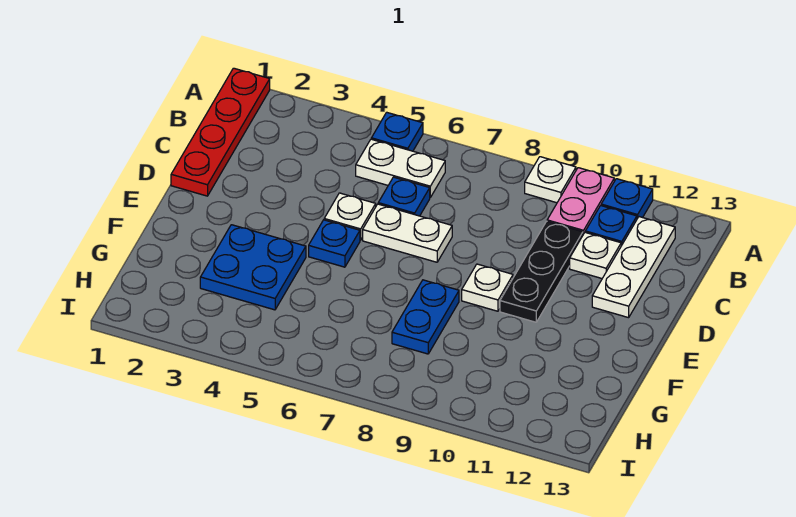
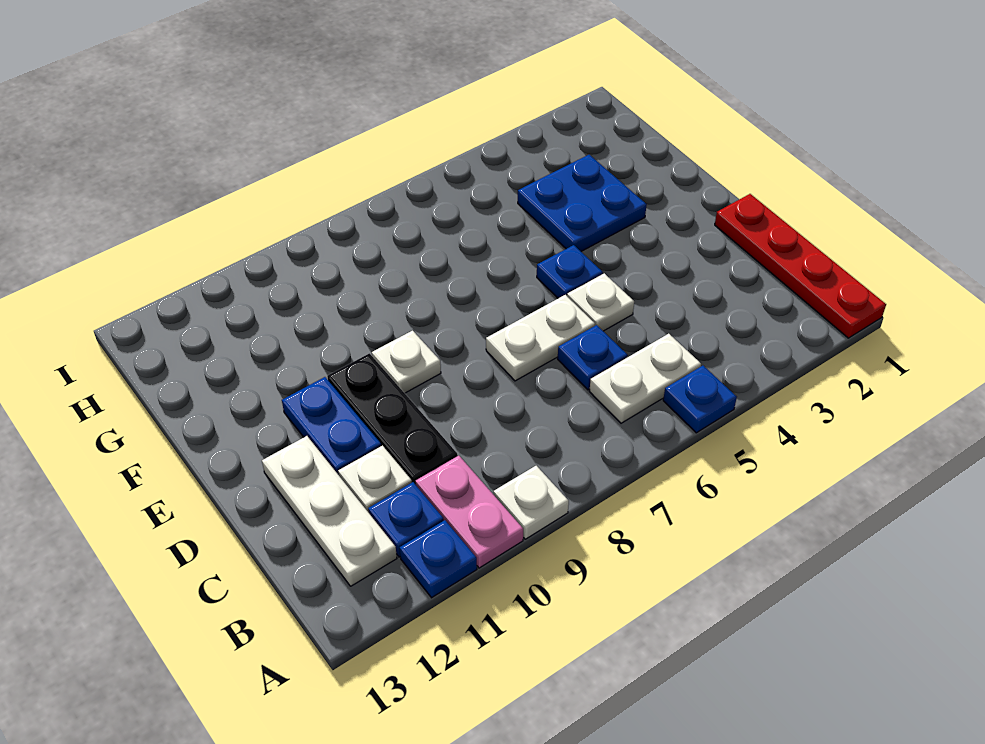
blue 1x2 plate [392,280,459,354] -> blue 1x2 plate moved to [282,377,381,475]

